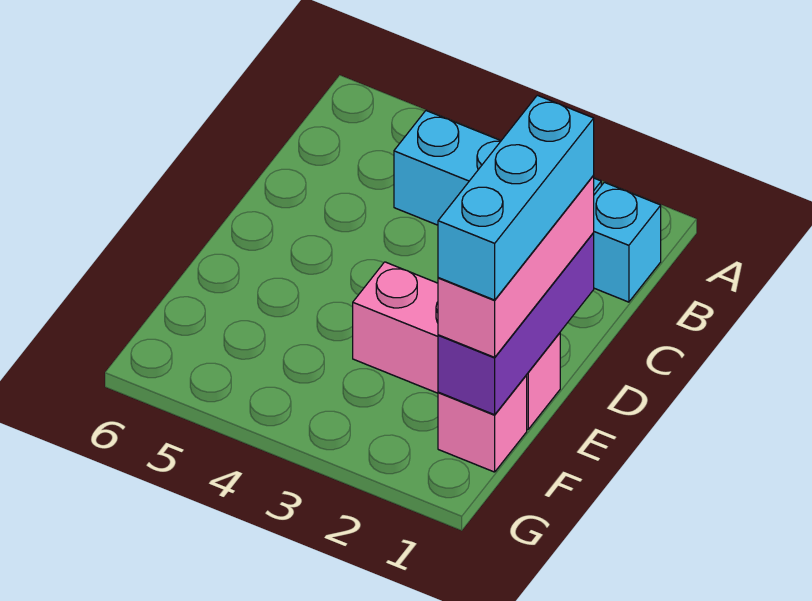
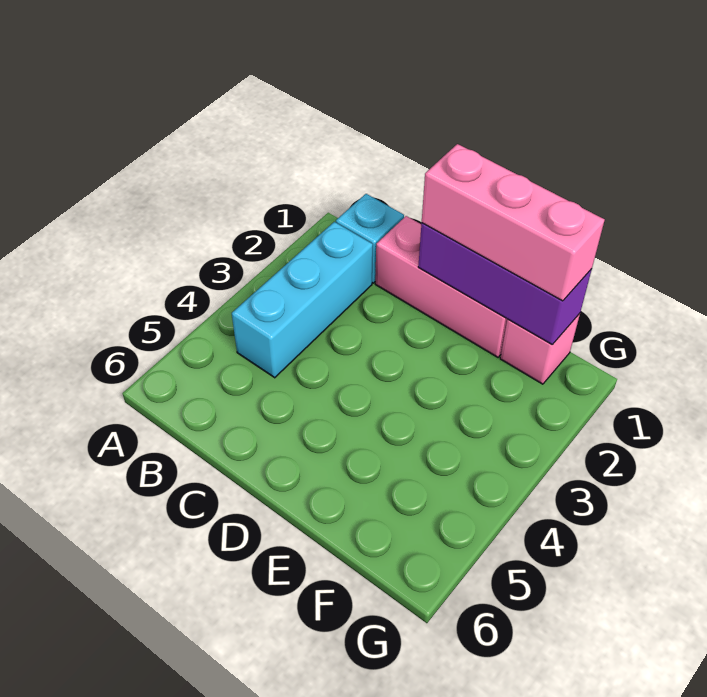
cyan 1x3 brick [438,95,594,300] -> none
pink 1x3 brick [353,262,560,429] -> pink 1x3 brick turned to [375,216,507,357]

